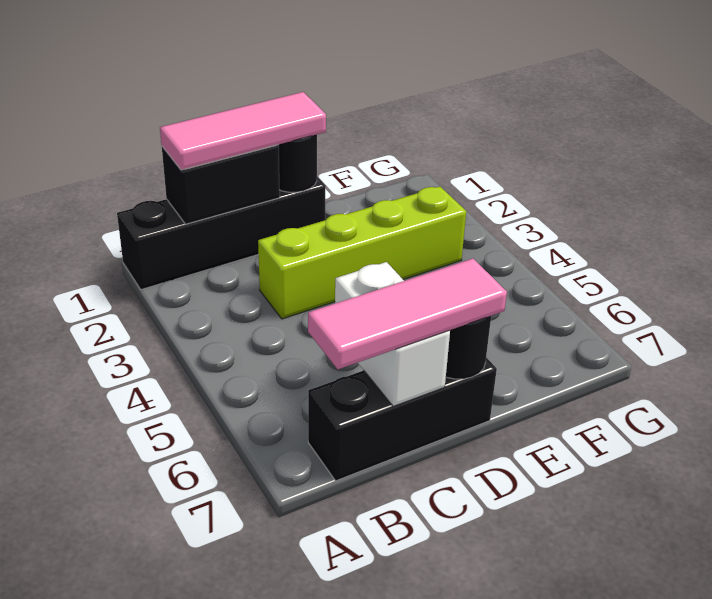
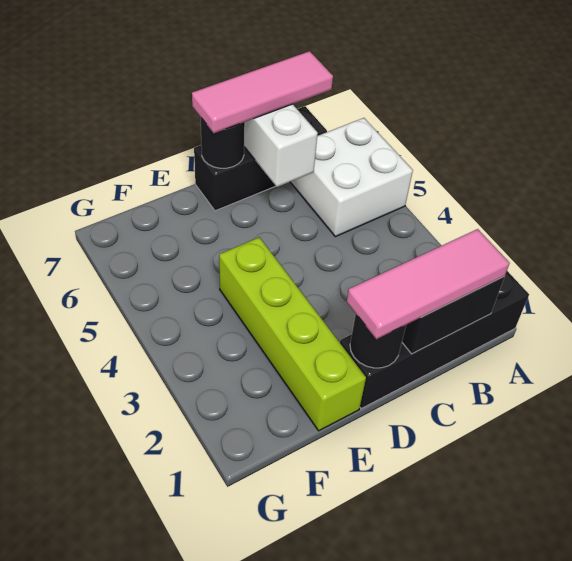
none -> white 2x2 brick [291,118,413,237]
lime 1x4 brick [258,187,466,319] -> lime 1x4 brick turned to [219,237,366,431]

